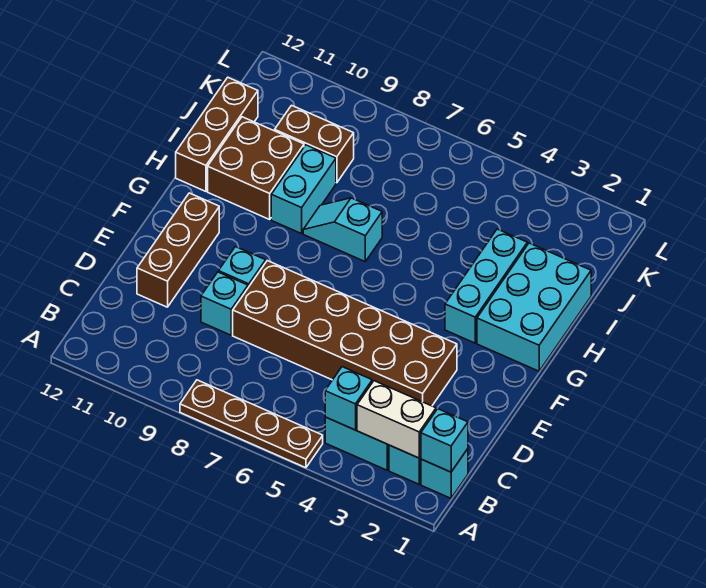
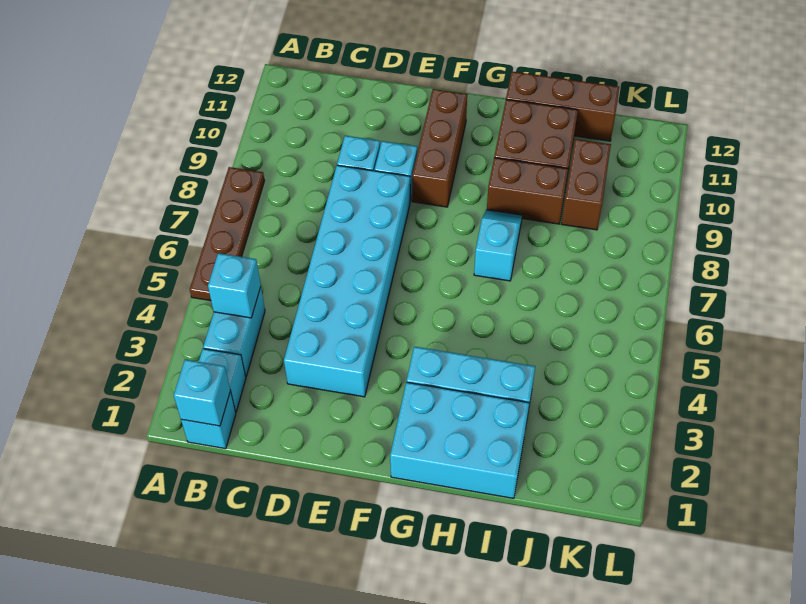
white 1x2 brick [357,381,436,458] -> none
brown 2x6 brick [233,261,457,406] -> cyan 2x6 brick [284,165,410,397]
brown 1x3 brick [137,193,219,307] -> brown 1x3 brick turned to [412,89,467,207]
cyan 1x2 brick [271,145,336,234] -> brown 1x2 brick [487,158,568,224]

